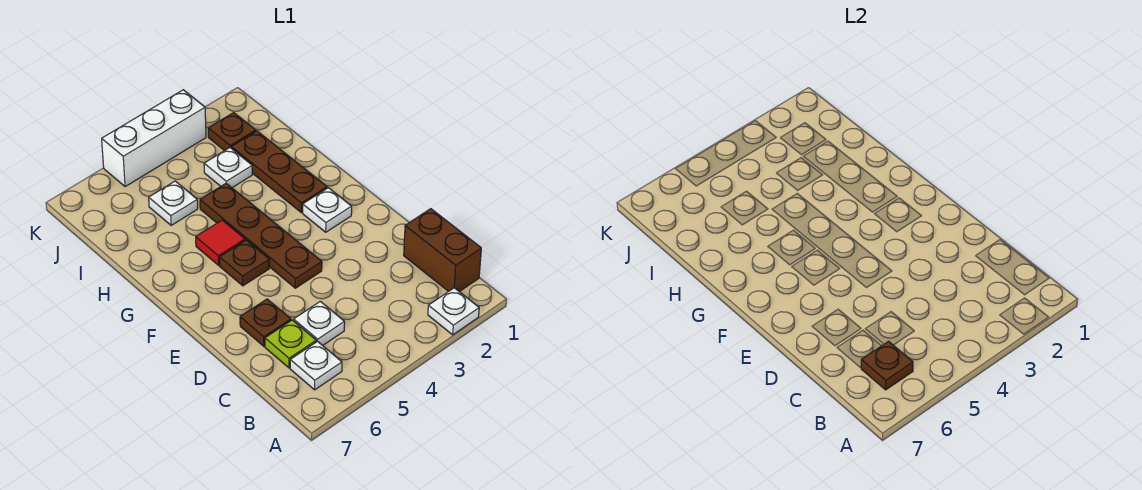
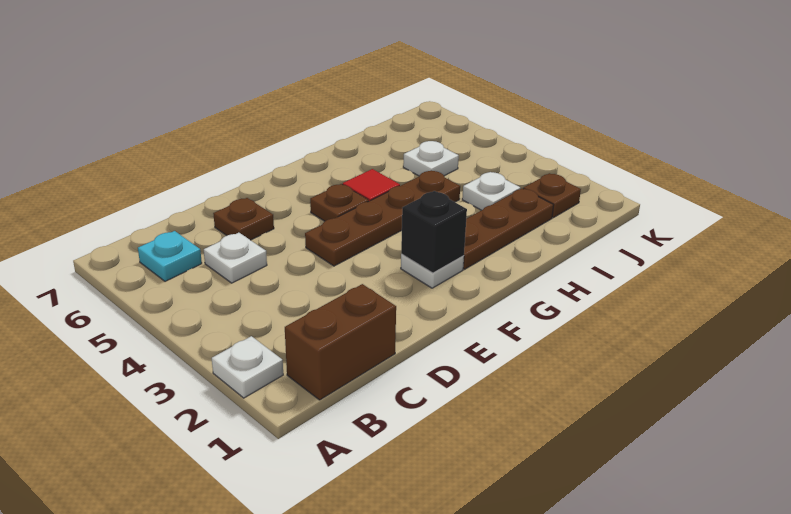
white 1x1 plate [290,341,342,390] -> cyan 1x1 plate [138,231,202,281]
brown 1x1 plate [861,341,913,390] -> none
lime 1x1 plate [265,320,316,368] -> none
none -> black 1x1 brick [401,191,467,273]
white 1x3 brick [102,90,206,187] -> none

